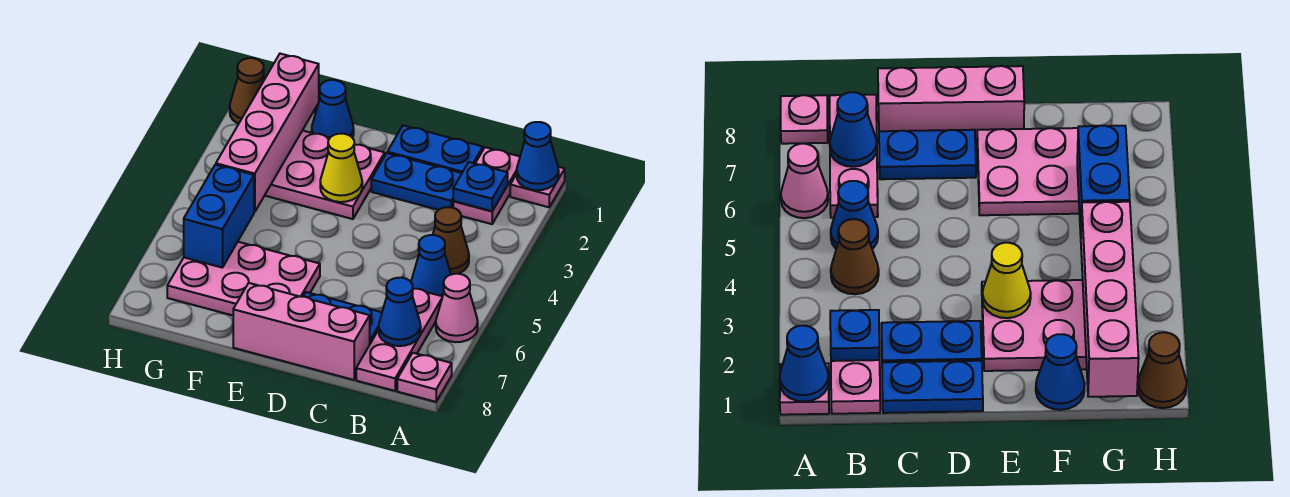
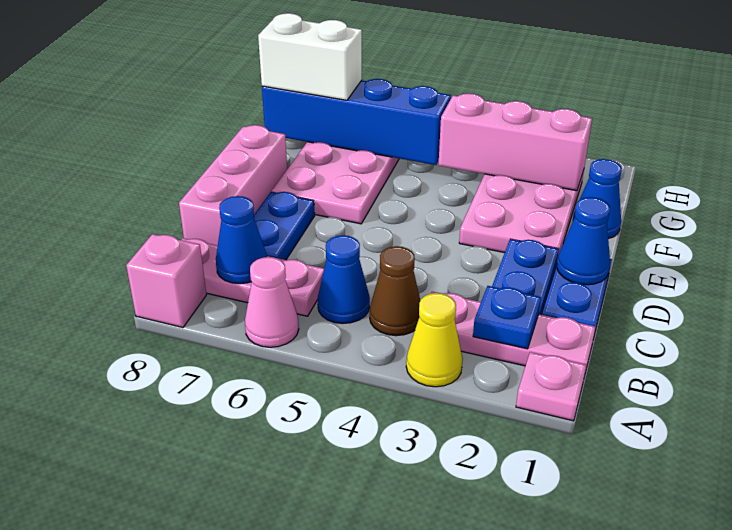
blue 1x1 cone [517,122,559,190] -> blue 1x1 cone moved to [557,197,610,285]
pink 1x1 plate [397,353,452,402] -> pink 1x1 brick [126,234,206,328]
pink 1x2 plate [453,147,520,224] -> pink 1x3 plate [431,292,596,372]
yellow 1x1 cone [320,134,362,202] -> yellow 1x1 cone moved to [406,293,463,387]
pink 1x4 brick [216,54,319,212] -> pink 1x3 brick [438,93,592,191]
blue 1x2 brick [184,165,254,268] -> blue 1x4 brick [262,79,451,165]
none -> white 1x2 brick [258,13,362,100]
brown 1x1 cone [230,58,264,124] -> none

